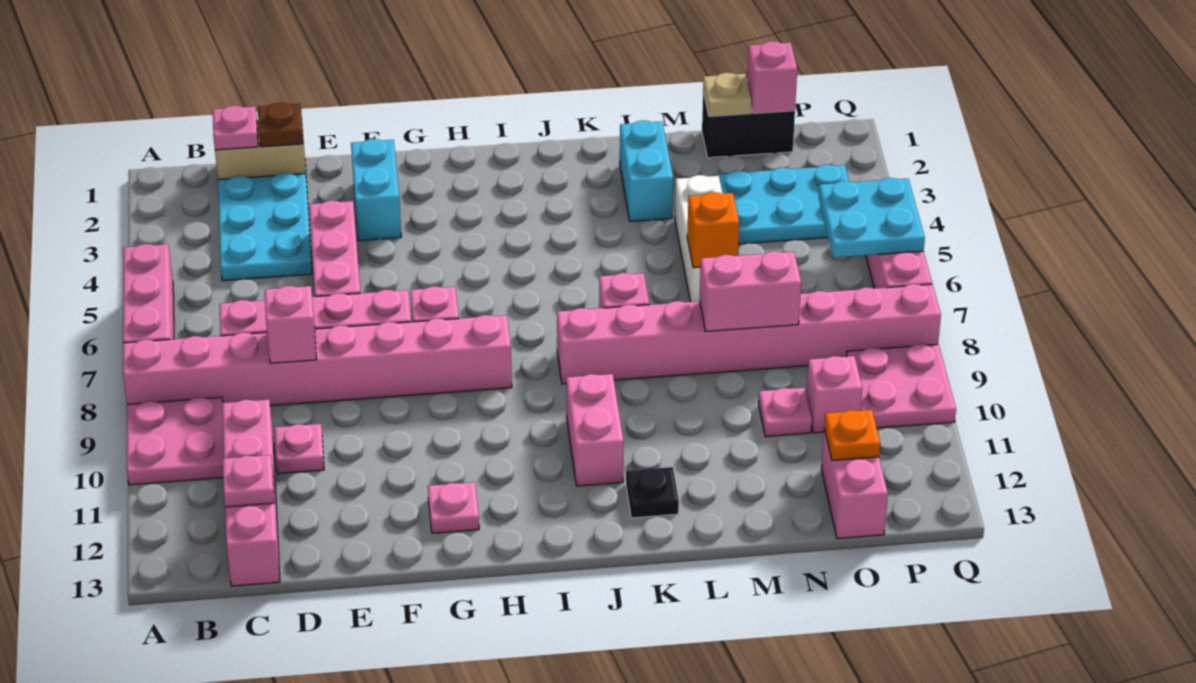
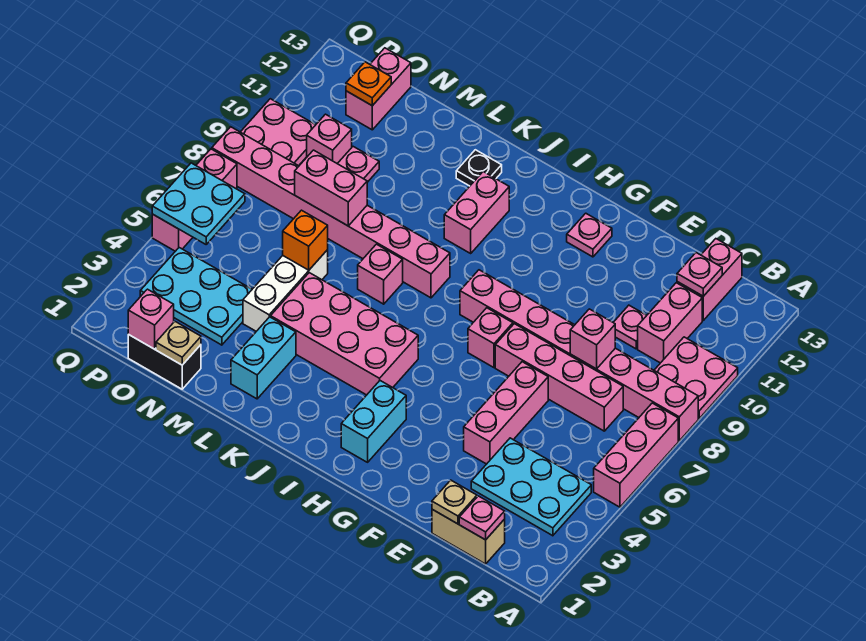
cyan 2x3 plate [218,173,312,281] -> cyan 2x3 plate turned to [471,438,591,536]
brown 1x1 plate [258,102,303,147] -> tan 1x1 plate [432,480,477,524]
cyan 1x2 brick [351,139,401,241] -> cyan 1x2 brick moved to [341,381,406,462]
none -> pink 2x4 brick [271,273,418,395]

